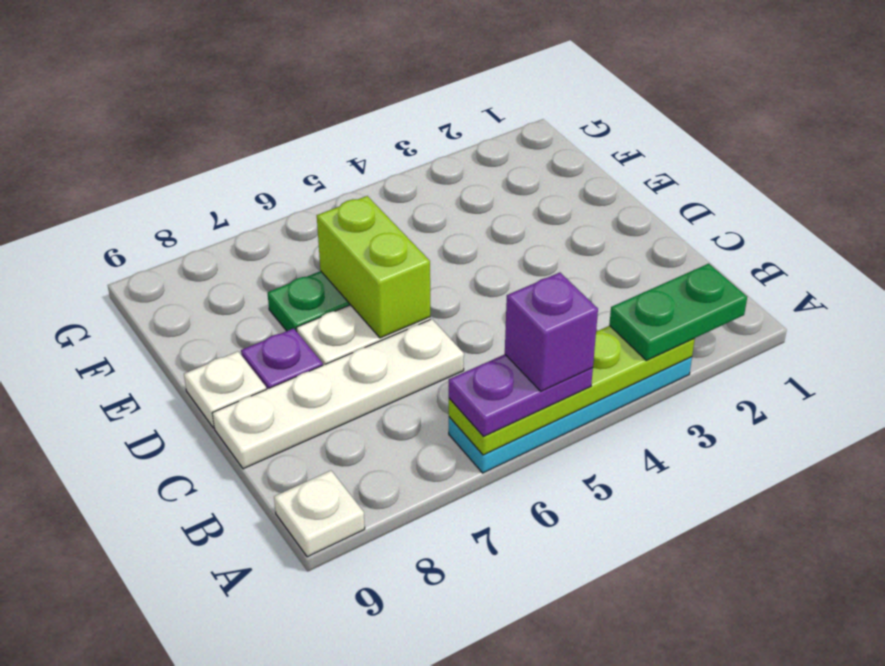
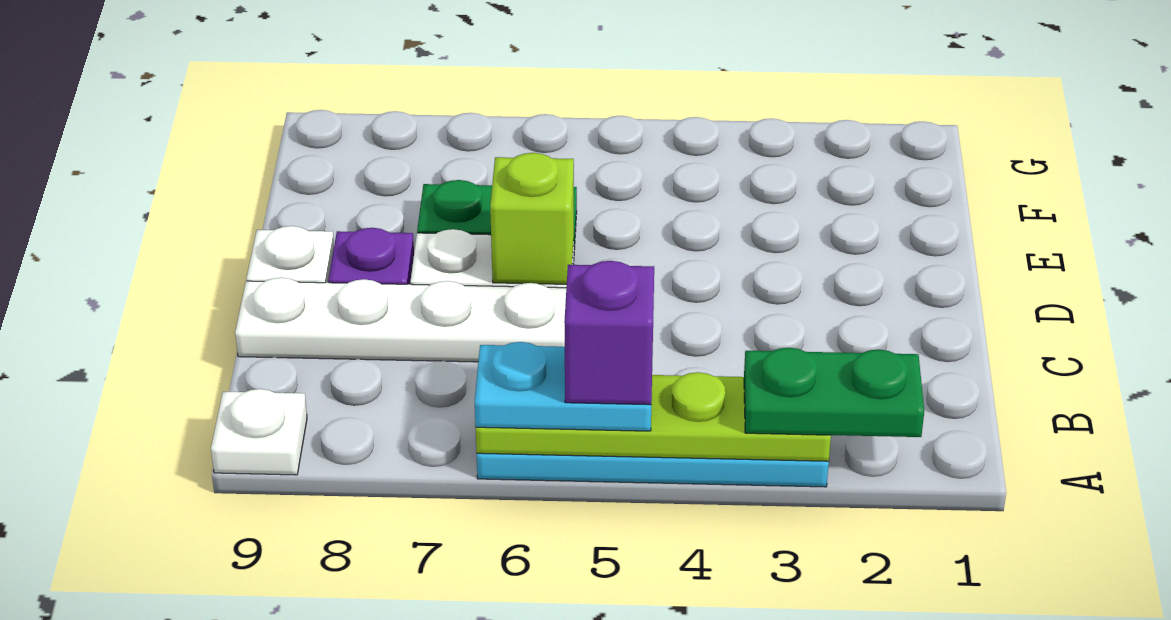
purple 1x2 plate [449,354,593,437] -> cyan 1x2 plate [475,342,651,431]
lime 1x2 brick [317,196,430,338] -> lime 1x1 brick [490,153,574,284]

